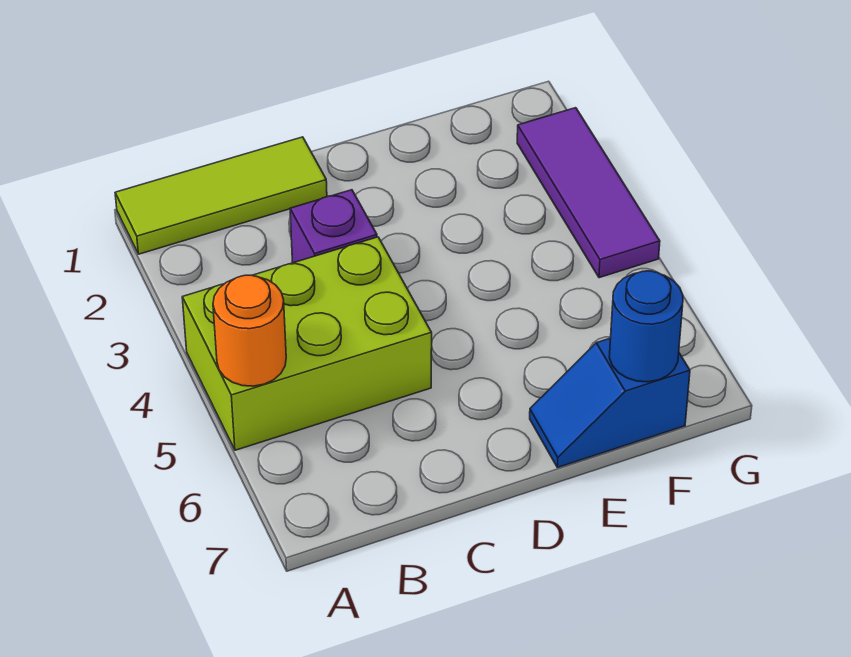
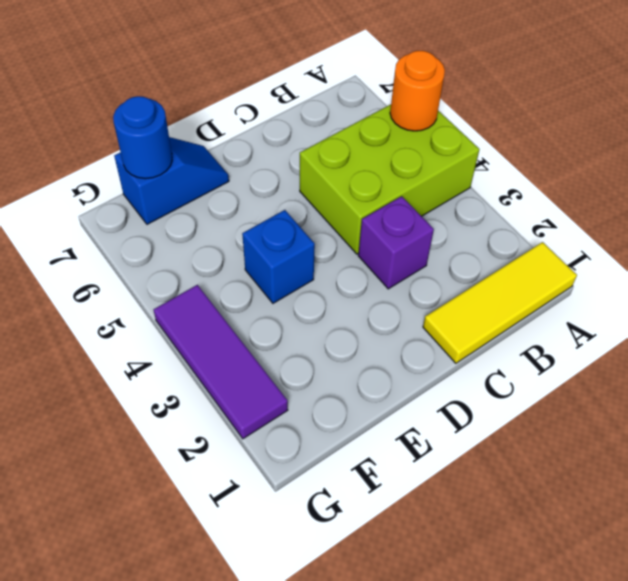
lime 1x3 tile [115,137,327,254] -> yellow 1x3 tile [423,242,577,363]
none -> blue 1x1 brick [242,210,315,303]

